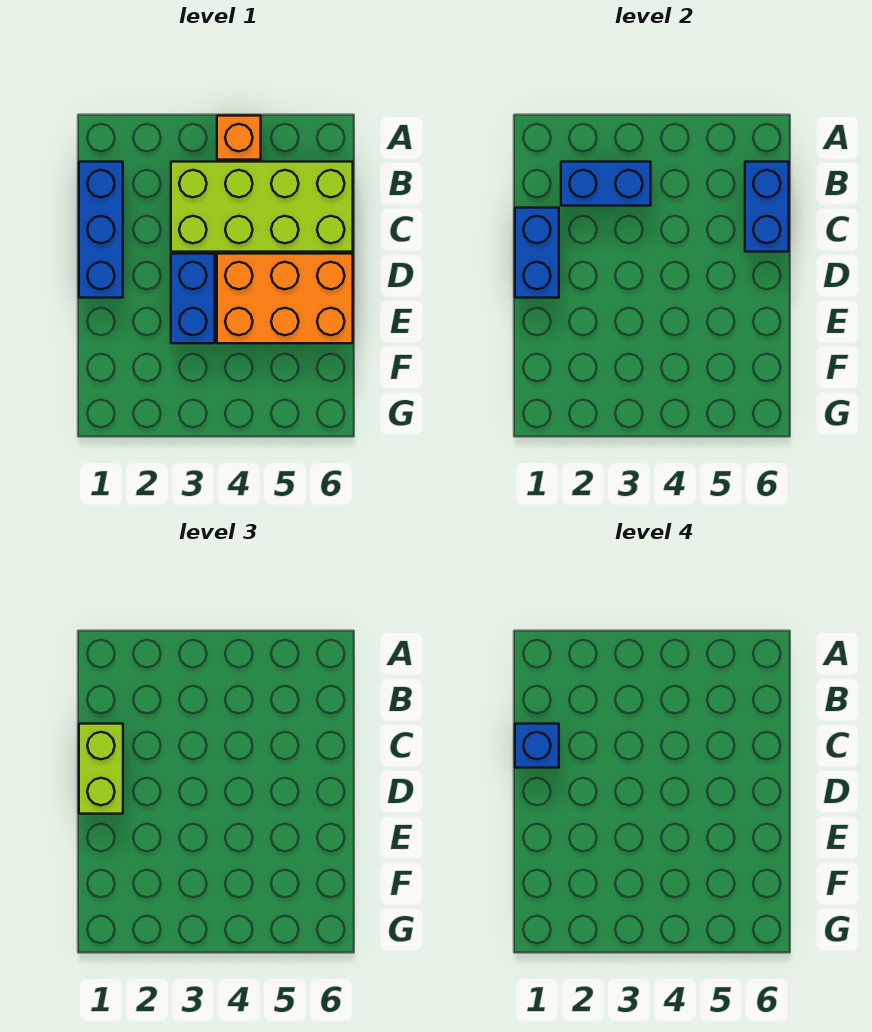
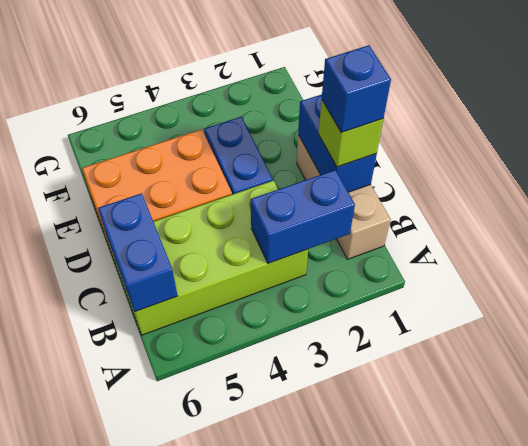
orange 1x1 brick [217,116,261,160] -> none
blue 1x3 brick [79,162,123,298] -> tan 1x3 brick [297,135,391,259]
lime 1x2 brick [79,724,123,814] -> lime 1x1 brick [318,99,383,167]

